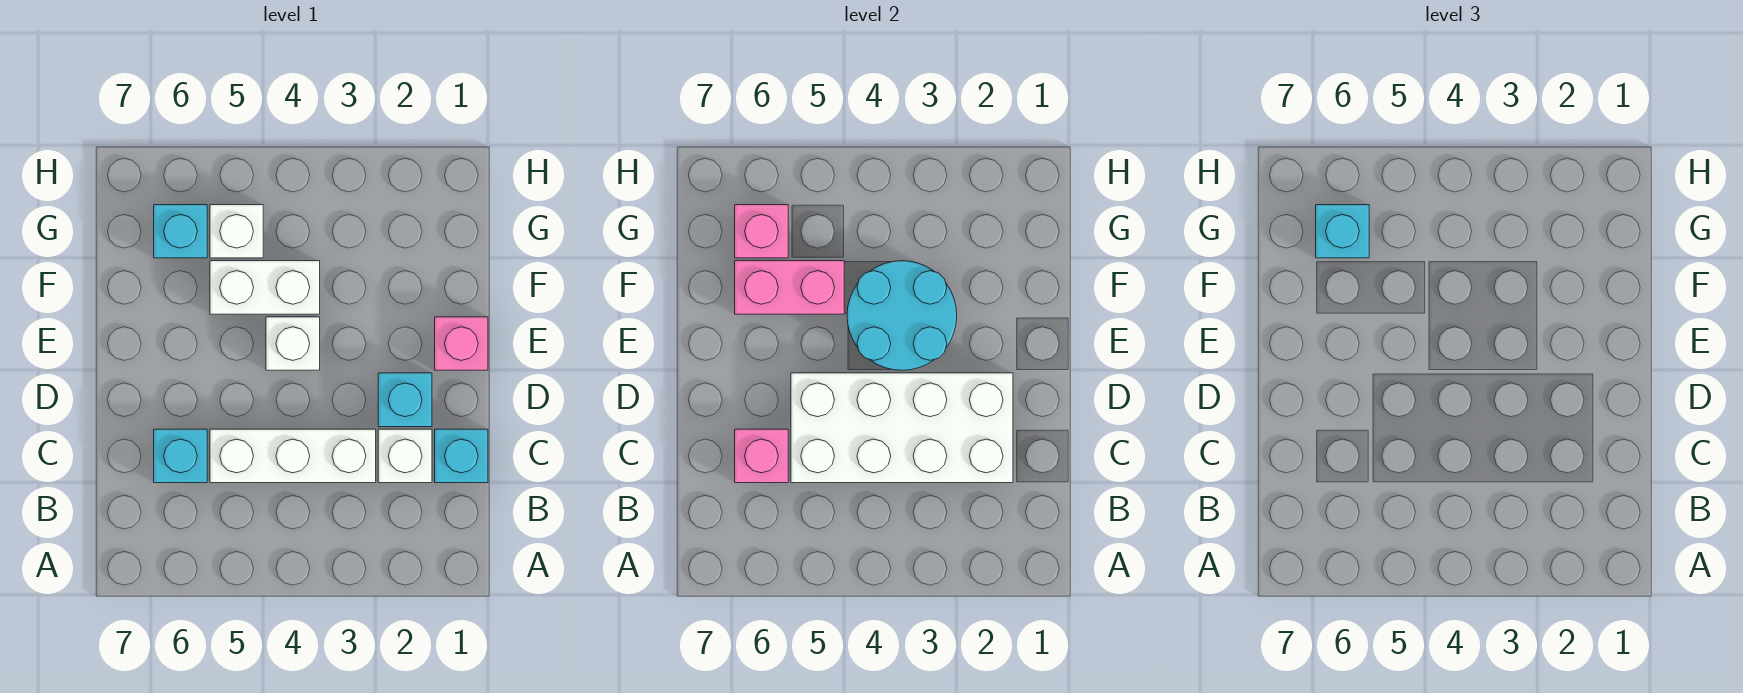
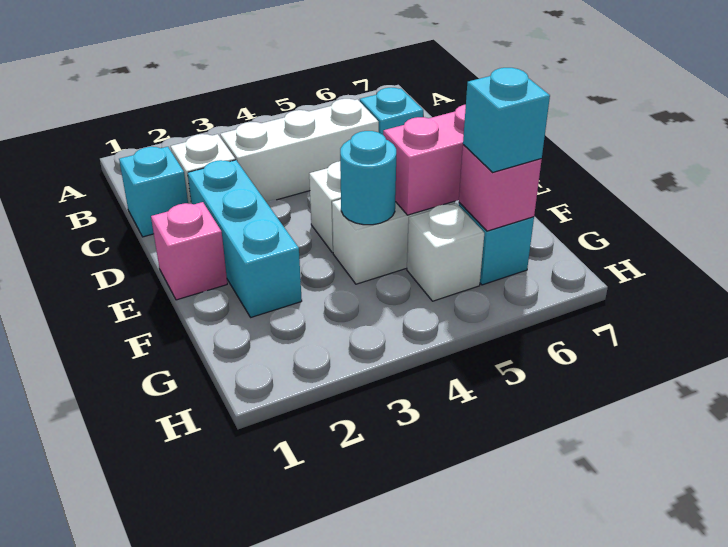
white 2x4 brick [791,373,1013,483] -> none
pink 1x1 brick [735,429,788,483] -> none
cyan 1x1 brick [378,373,432,427] -> cyan 1x3 brick [188,160,302,317]
cyan 2x2 round brick [847,261,957,370] -> cyan 1x1 round brick [340,131,396,225]

